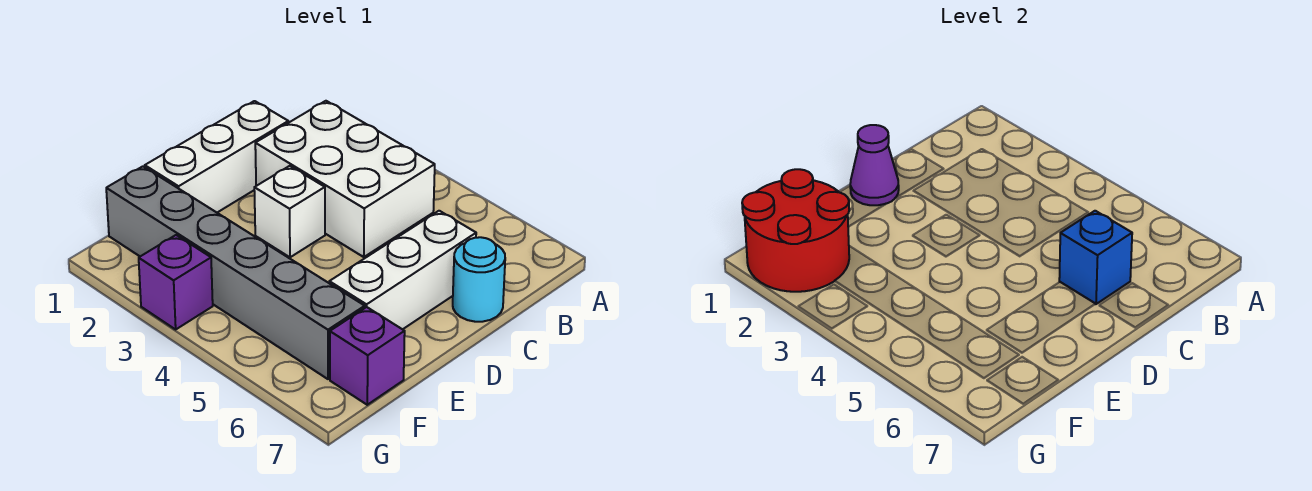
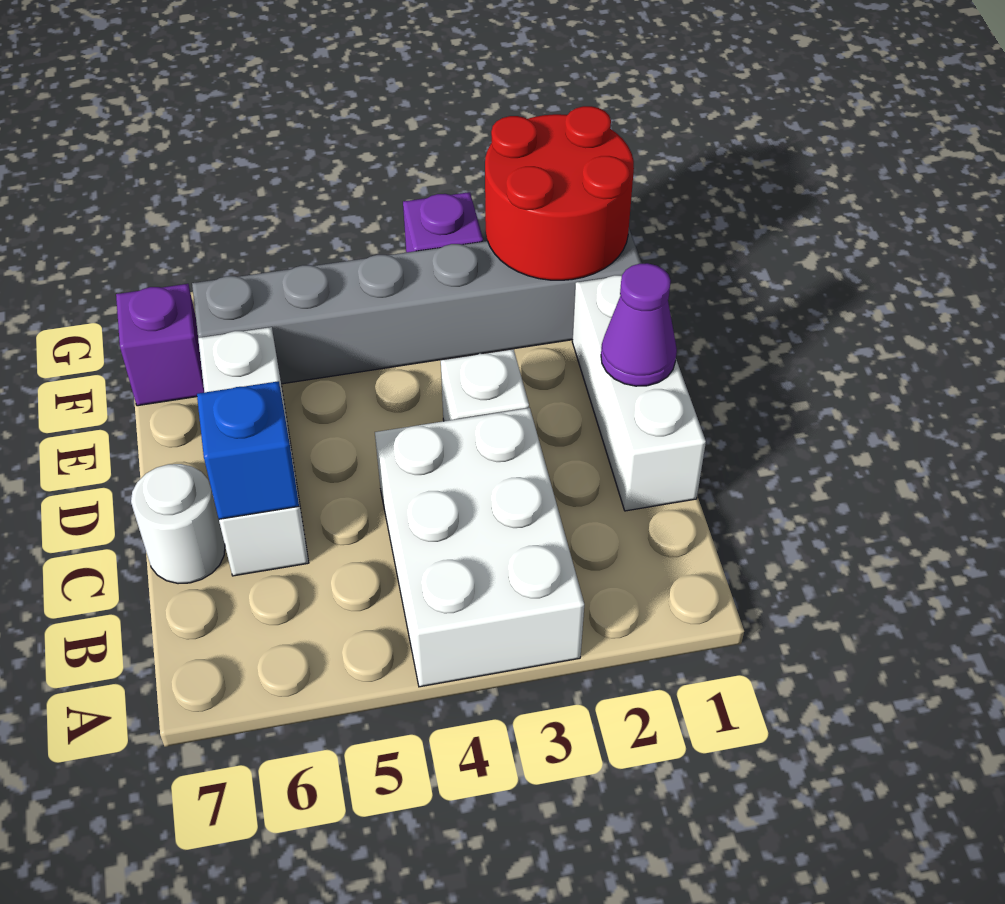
white 2x3 brick [255,101,435,257] -> white 2x3 brick turned to [375,408,584,687]
cyan 1x1 round brick [453,237,505,322] -> white 1x1 round brick [131,464,225,584]

